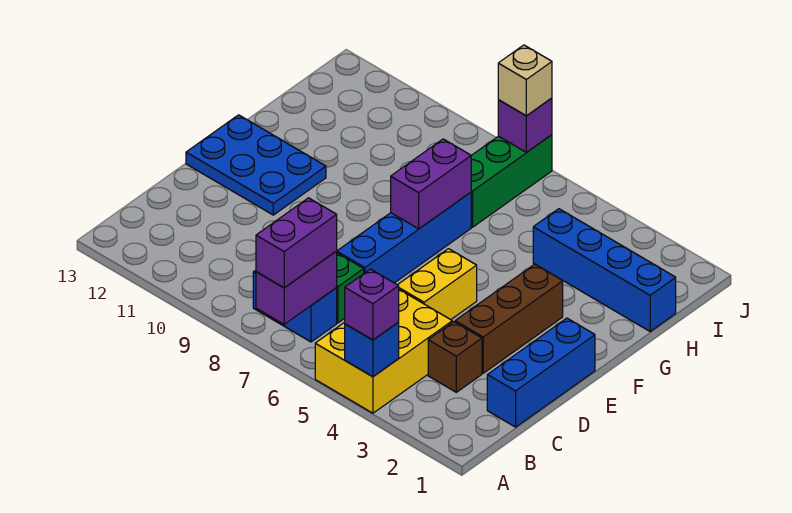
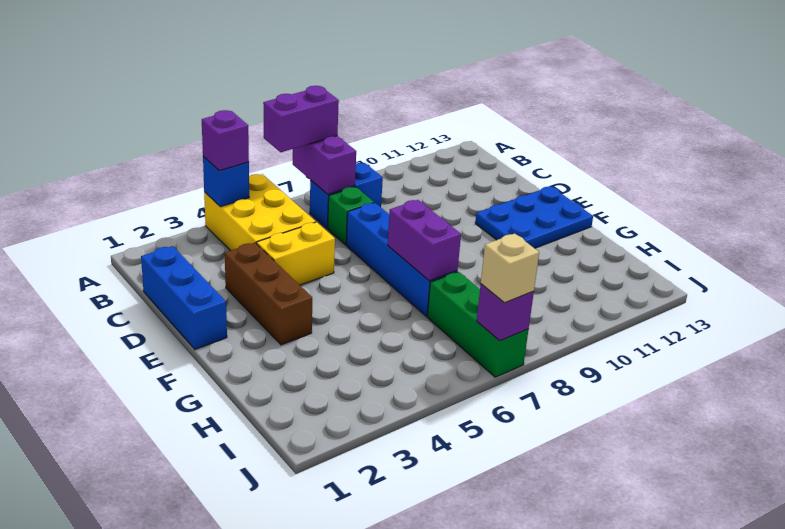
purple 1x2 brick [256,198,337,288] -> purple 1x2 brick turned to [263,86,339,152]
brown 1x1 brick [428,322,482,392] -> none
yellow 1x2 brick [398,249,477,320] -> yellow 1x2 brick turned to [257,222,335,285]
blue 1x4 brick [533,209,676,331] -> none

